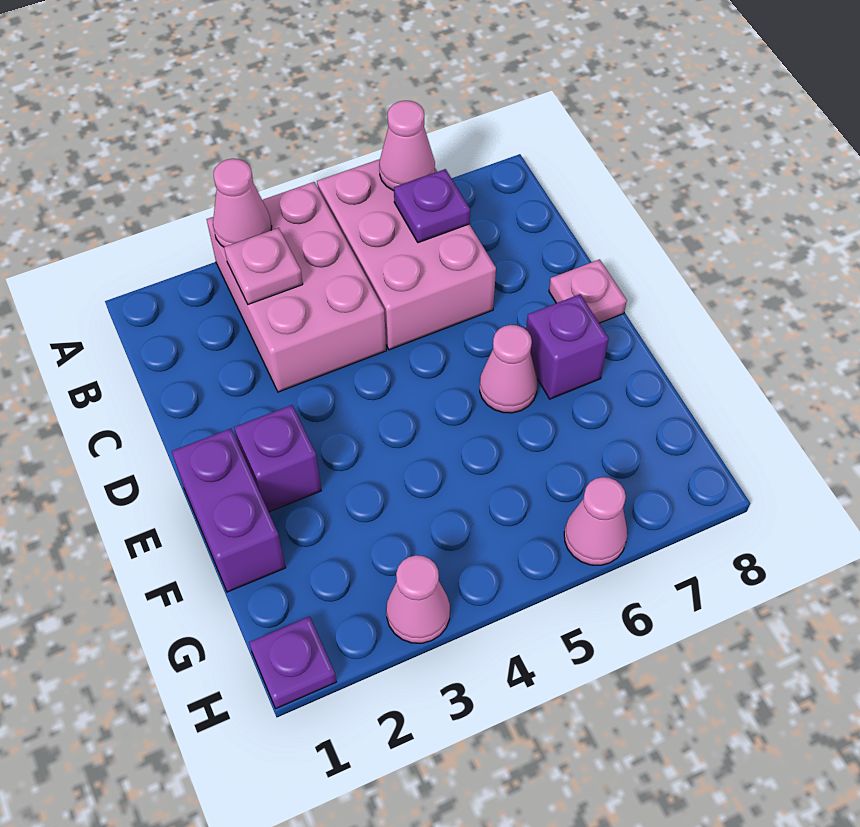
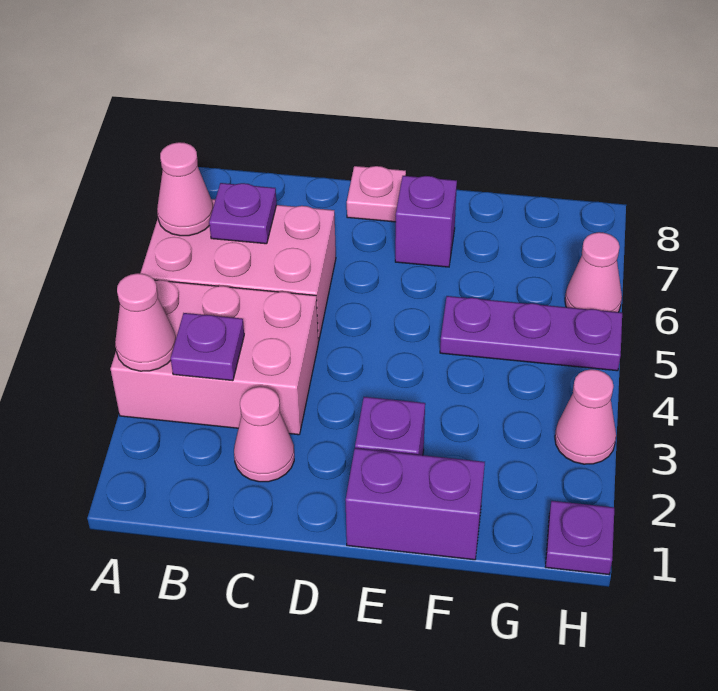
pink 1x1 plate [224,228,303,304] -> purple 1x1 plate [171,313,244,381]
pink 1x1 cone [480,325,537,413] -> pink 1x1 cone moved to [234,387,294,482]
none -> purple 1x3 plate [440,296,622,371]

